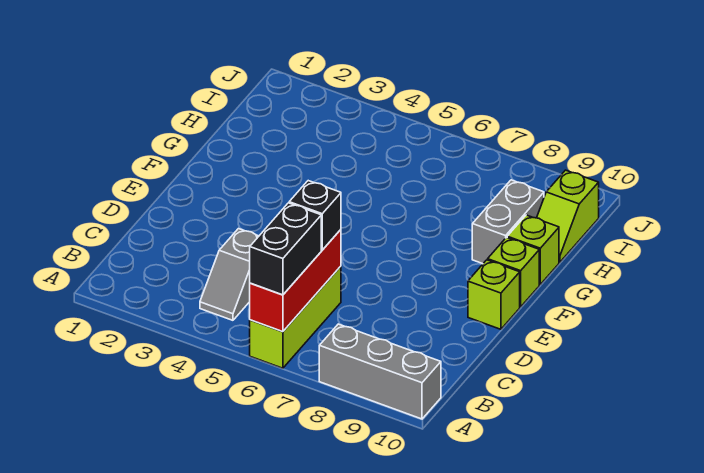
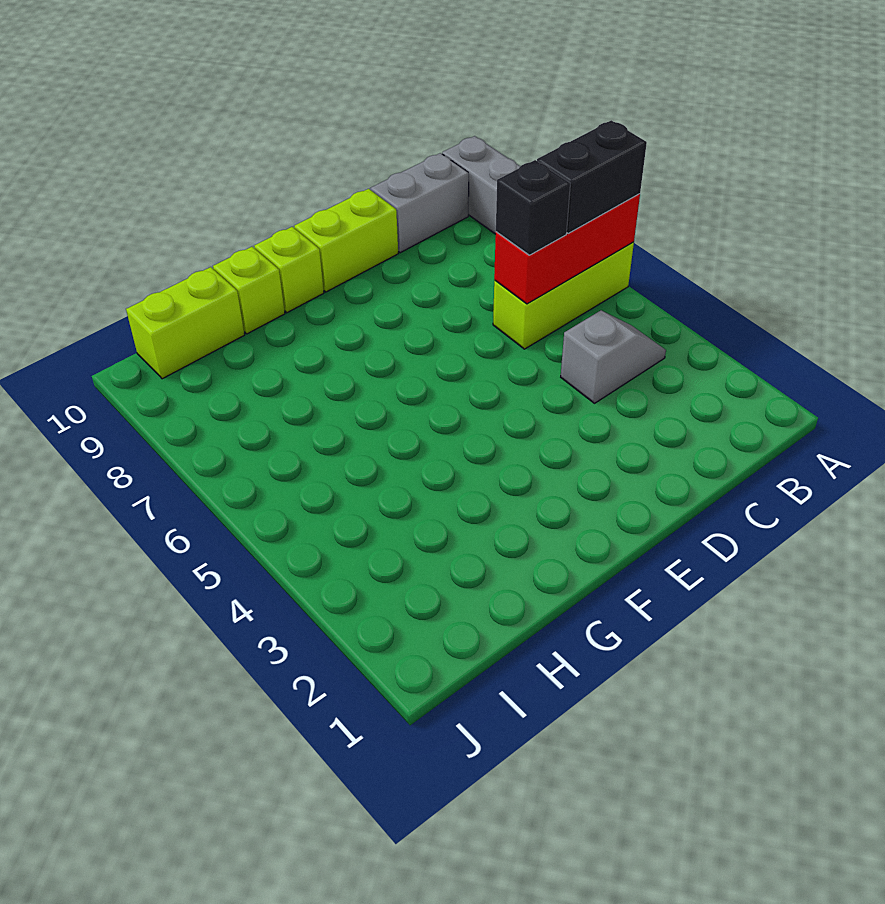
lime 1x1 brick [468,260,520,329] -> lime 1x2 brick [294,189,398,292]
grey 1x2 brick [472,180,544,264] -> grey 1x2 brick moved to [371,153,469,253]
lime 1x2 slope [537,170,599,262] -> lime 1x2 brick [126,267,245,379]

